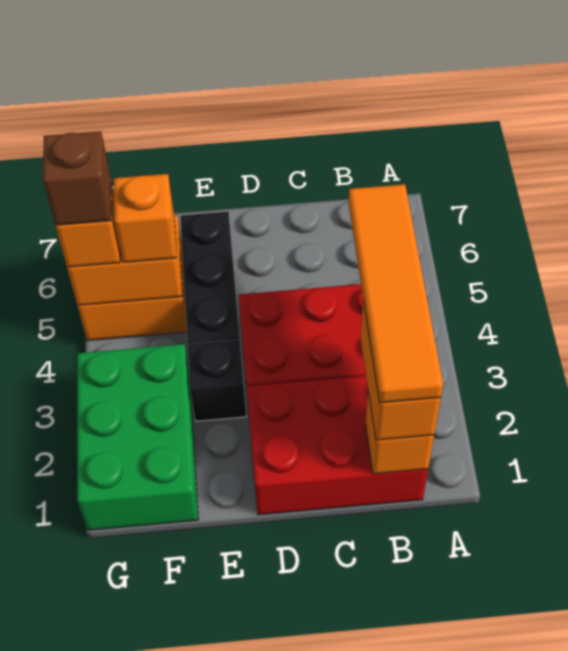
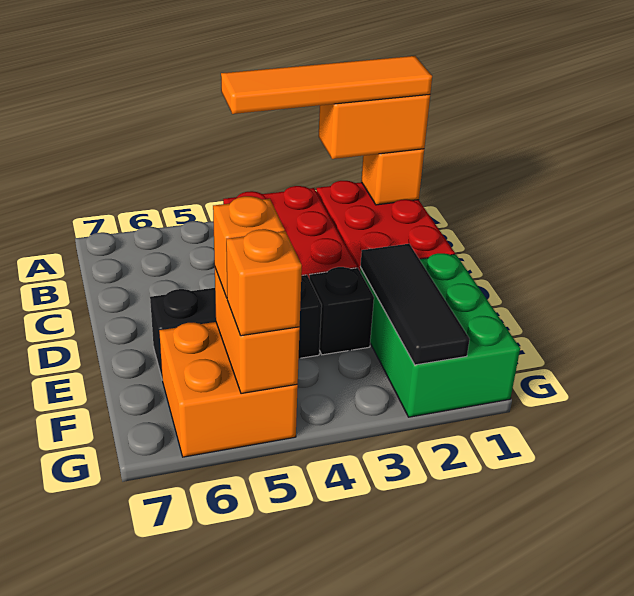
none -> black 1x3 tile [360,244,470,365]
green 2x3 brick [77,344,198,530] -> green 2x3 brick turned to [360,253,520,417]
brown 1x1 brick [43,131,111,225] -> none

